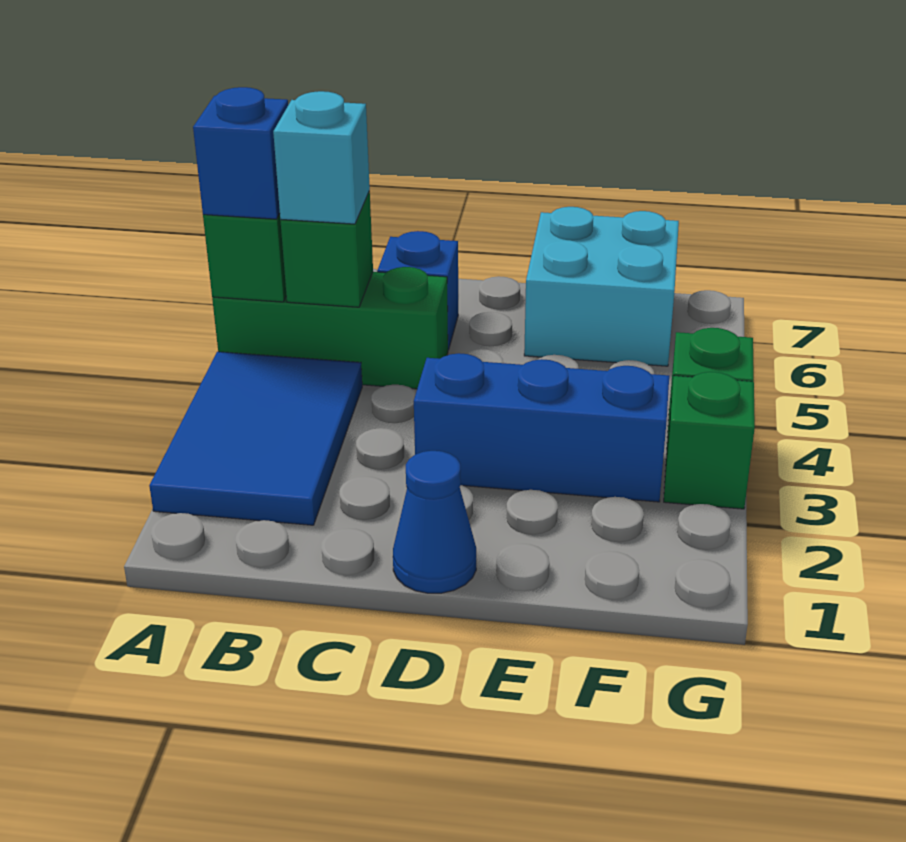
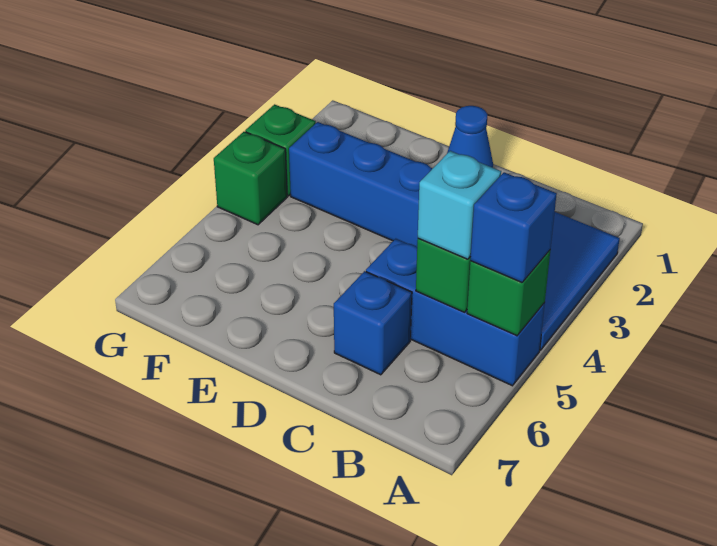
green 1x3 brick [212,267,448,389] -> blue 1x3 brick [366,239,545,386]
cyan 2x2 brick [524,207,679,366] -> none

